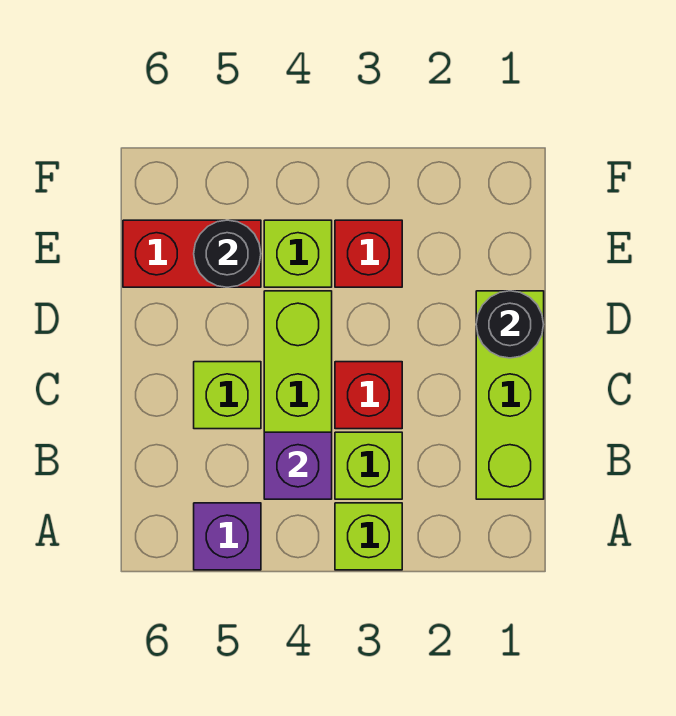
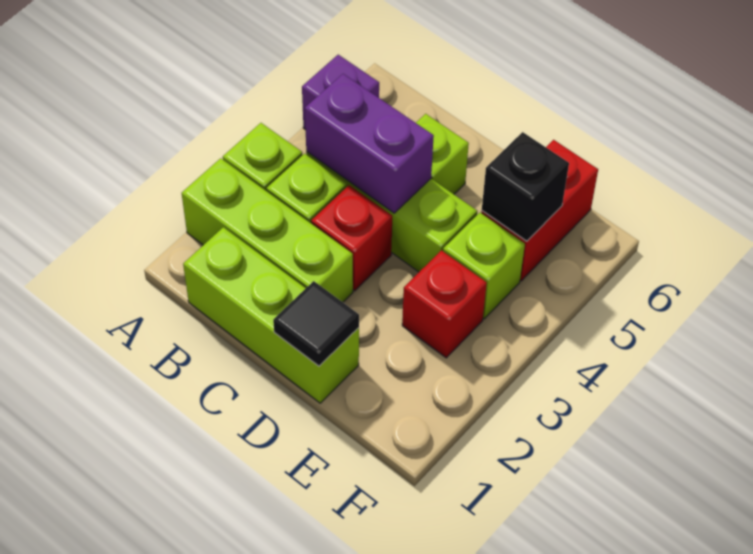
none -> lime 1x3 brick [182,158,353,302]
purple 1x1 brick [264,432,332,499] -> purple 1x2 brick [305,74,434,213]
black 1x1 round brick [476,291,544,358] -> black 1x1 tile [273,281,359,366]
black 1x1 round brick [194,220,261,287] -> black 1x1 brick [482,132,569,241]

